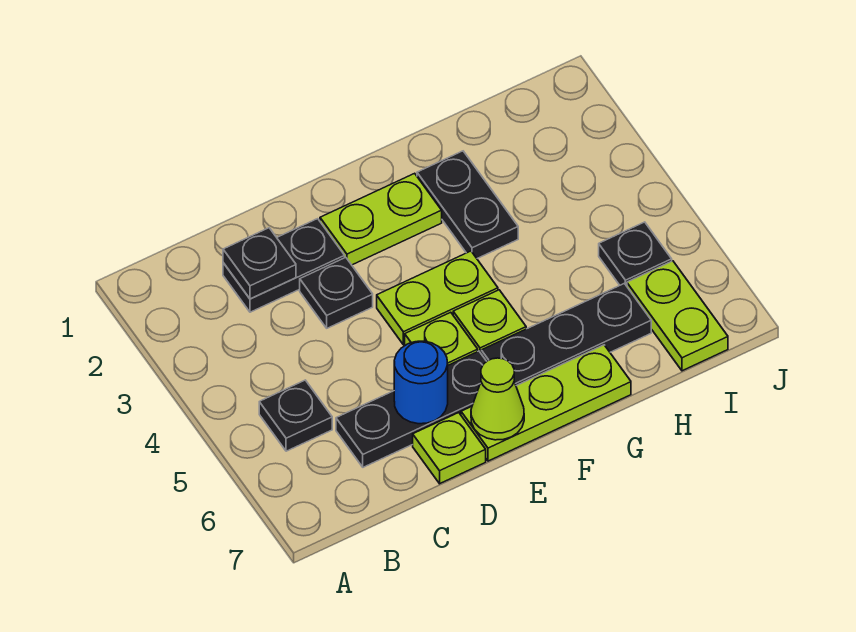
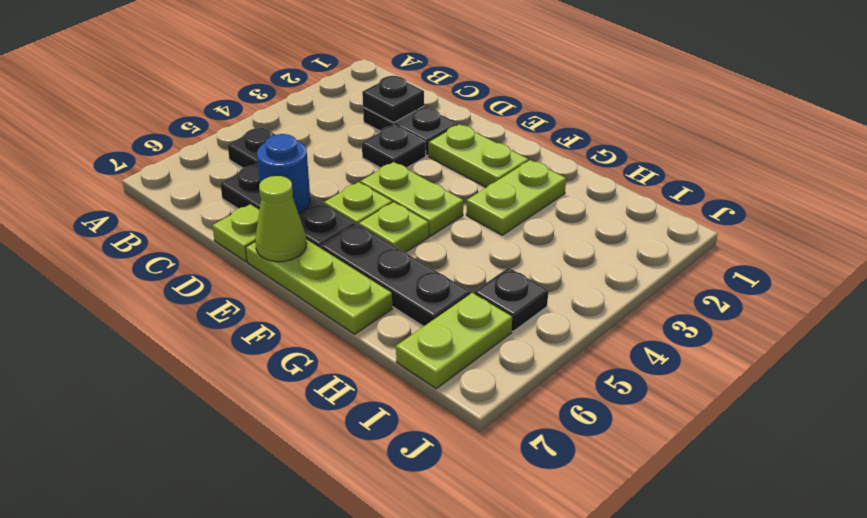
black 1x2 plate [417,151,518,258] -> lime 1x2 plate [466,160,566,235]

